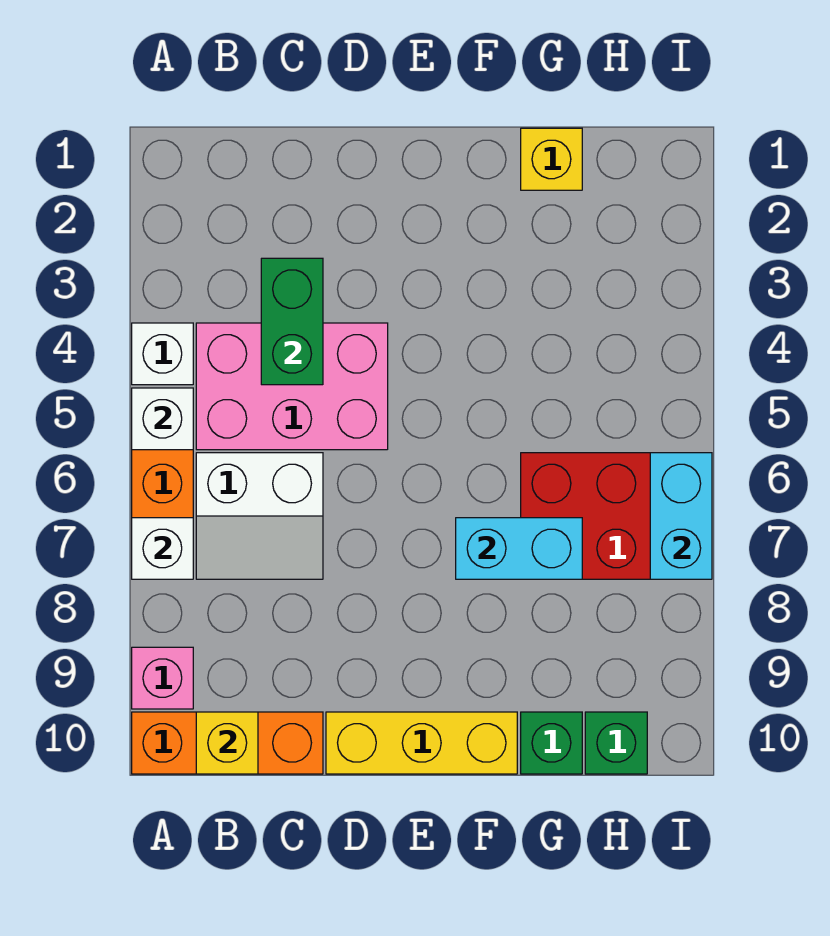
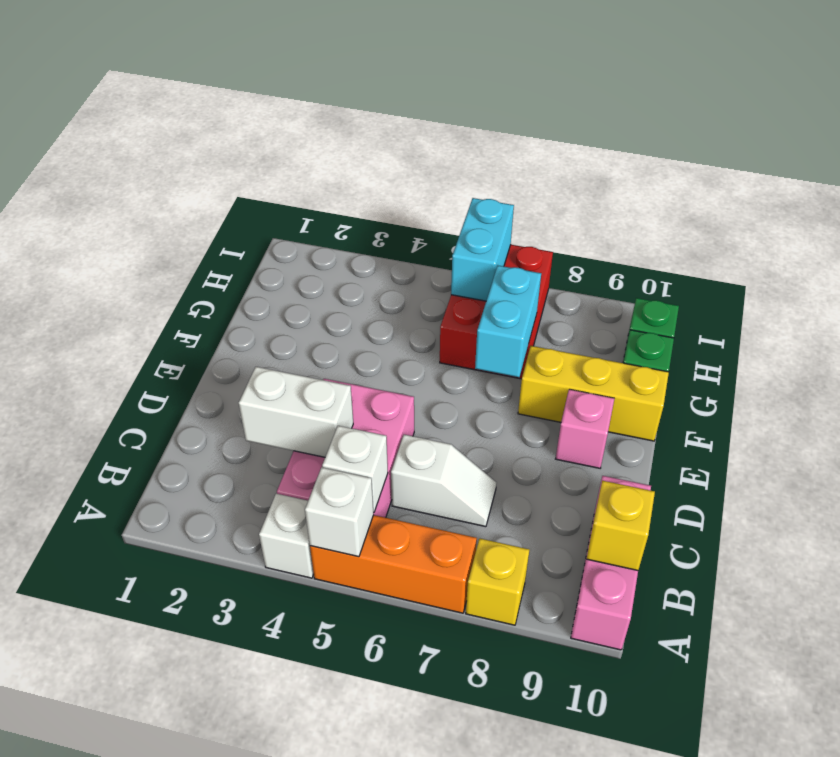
white 1x1 brick [132,518,193,579] -> white 1x1 brick moved to [322,426,388,513]
pink 1x1 brick [132,647,193,709] -> pink 1x1 brick moved to [556,389,614,468]
orange 1x3 brick [132,712,323,774] -> pink 1x3 brick [571,476,651,650]
white 2x2 slope [196,453,323,579] -> white 1x2 slope [391,435,496,527]
green 1x2 brick [261,258,323,385] -> white 1x2 brick [239,367,353,457]
yellow 1x3 brick [326,712,517,774] -> yellow 1x3 brick turned to [518,346,669,441]
yellow 1x1 brick [521,128,582,190] -> yellow 1x1 brick moved to [466,539,529,625]
cyan 1x2 brick [650,453,712,579] -> cyan 1x2 brick turned to [451,198,514,301]

